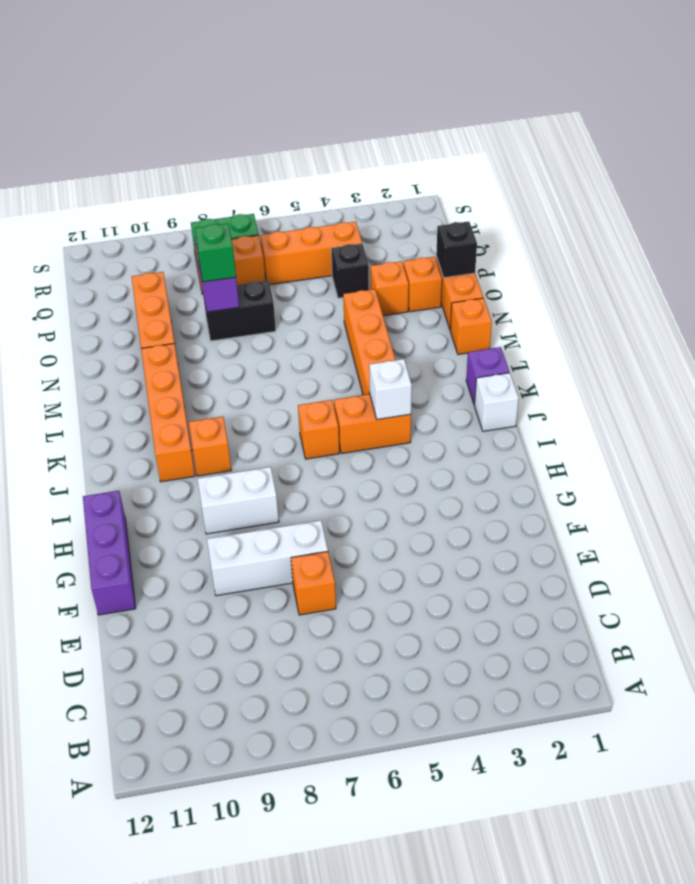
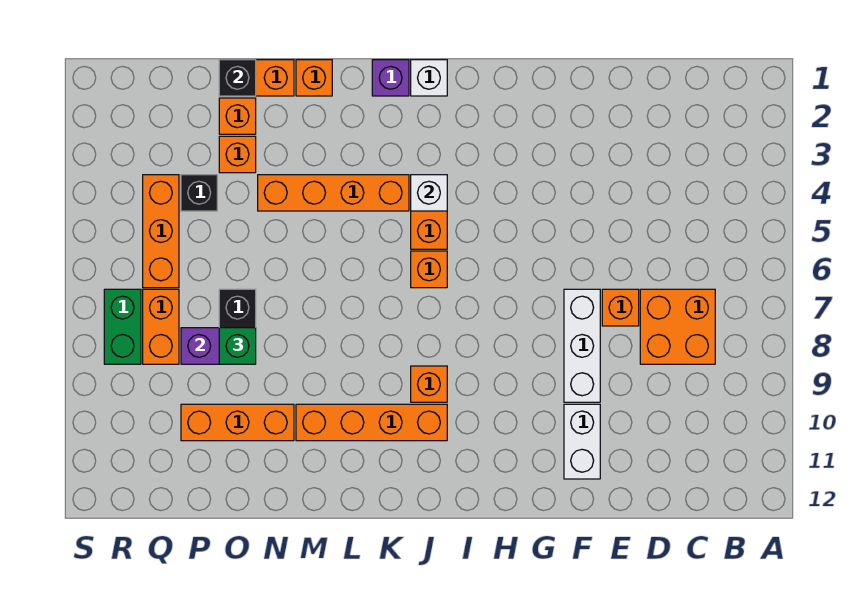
none -> orange 2x2 brick [640,289,715,364]
purple 1x3 brick [83,491,136,615] -> none
white 1x2 brick [197,467,279,534] -> white 1x2 brick moved to [564,404,600,479]

